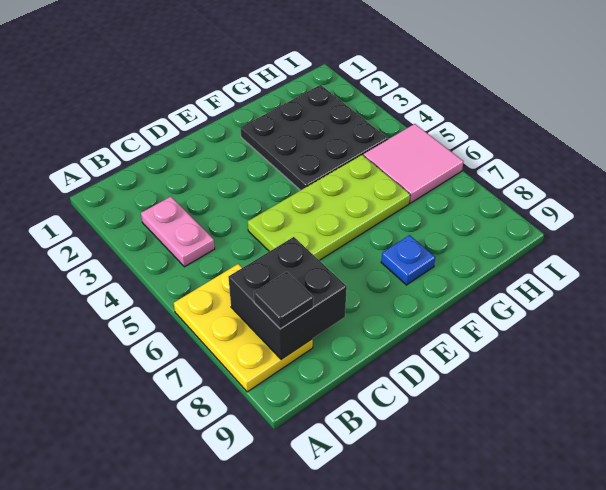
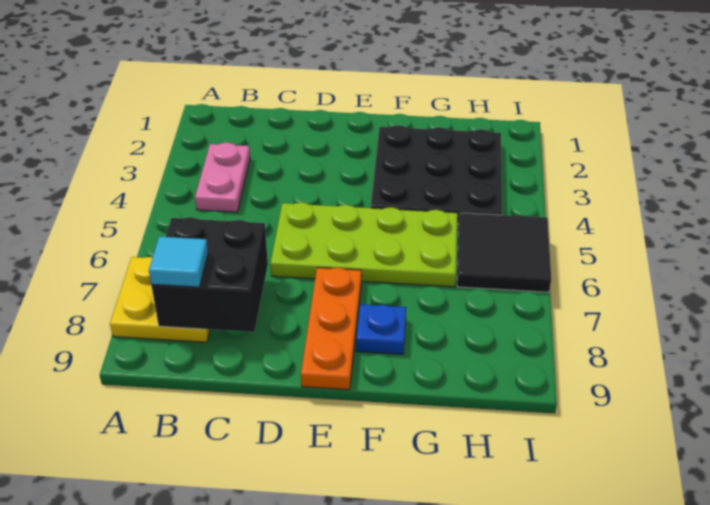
yellow 2x3 plate [174,264,313,392] -> yellow 2x2 plate [110,257,210,342]
black 1x1 tile [254,272,313,329] -> cyan 1x1 tile [149,237,208,287]
none -> orange 1x3 plate [301,268,362,390]
pink 2x2 tile [363,124,464,203] -> black 2x2 tile [457,213,551,292]

